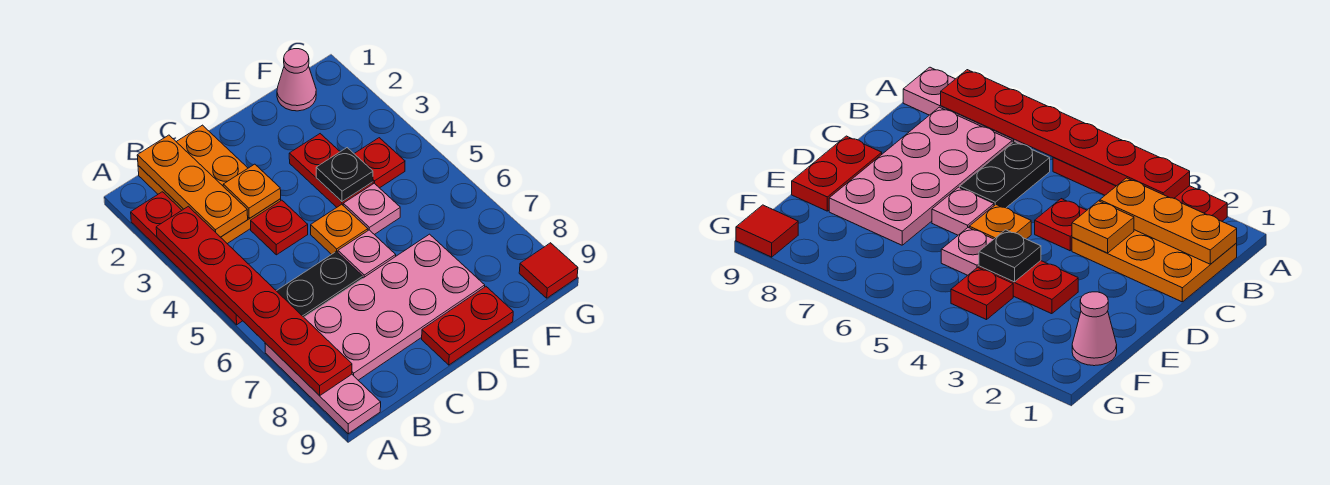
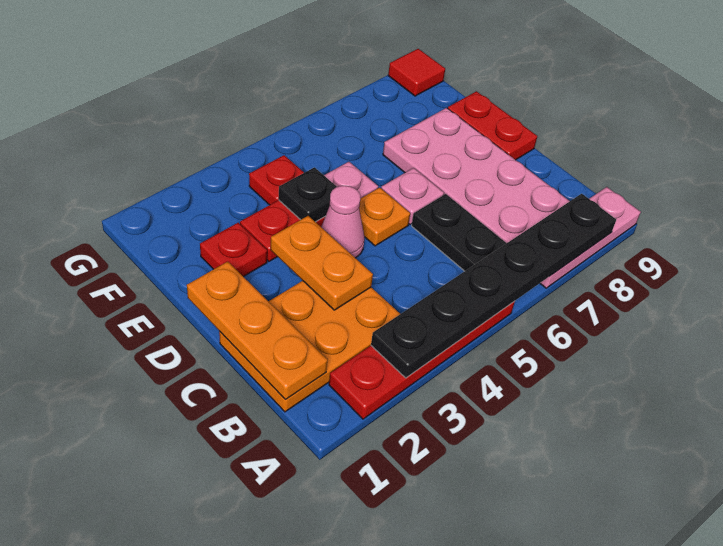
red 1x6 plate [156,206,352,396] -> black 1x6 plate [371,194,616,378]
orange 1x3 plate [137,135,248,237] -> orange 1x3 plate turned to [187,262,327,399]
orange 1x1 plate [223,164,281,219] -> orange 1x2 plate [271,216,373,310]
red 1x1 plate [251,200,308,255] -> red 1x1 plate moved to [200,223,267,277]
pink 1x1 cone [277,49,316,111] -> pink 1x1 cone moved to [321,186,364,258]

